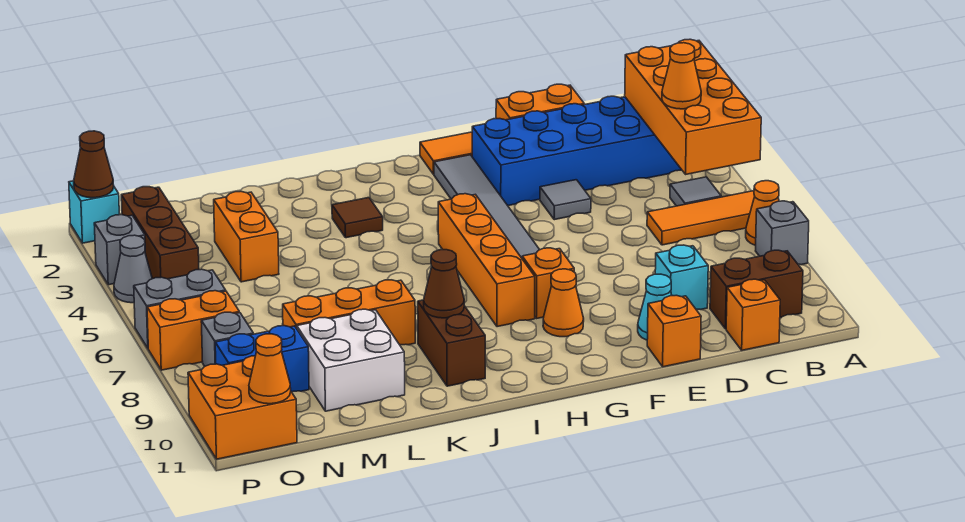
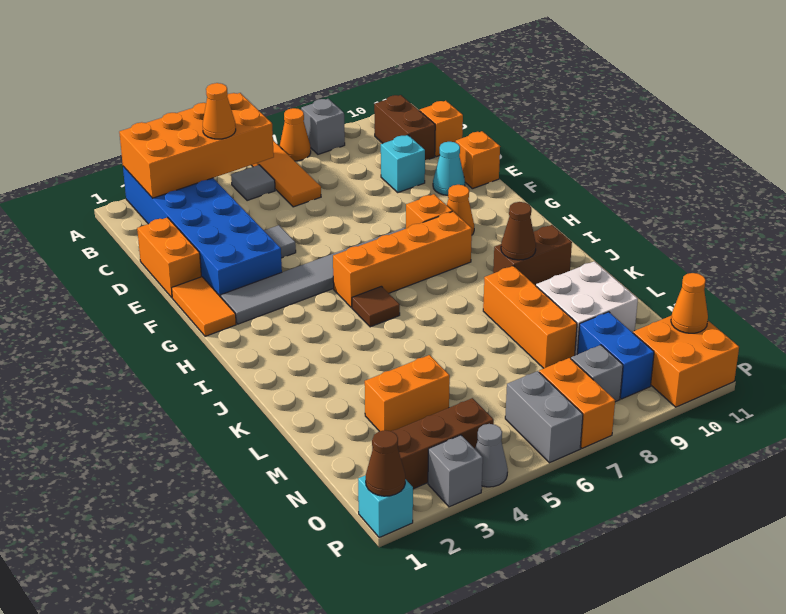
brown 1x1 tile [332,198,383,238] -> brown 1x1 tile moved to [352,286,400,327]

